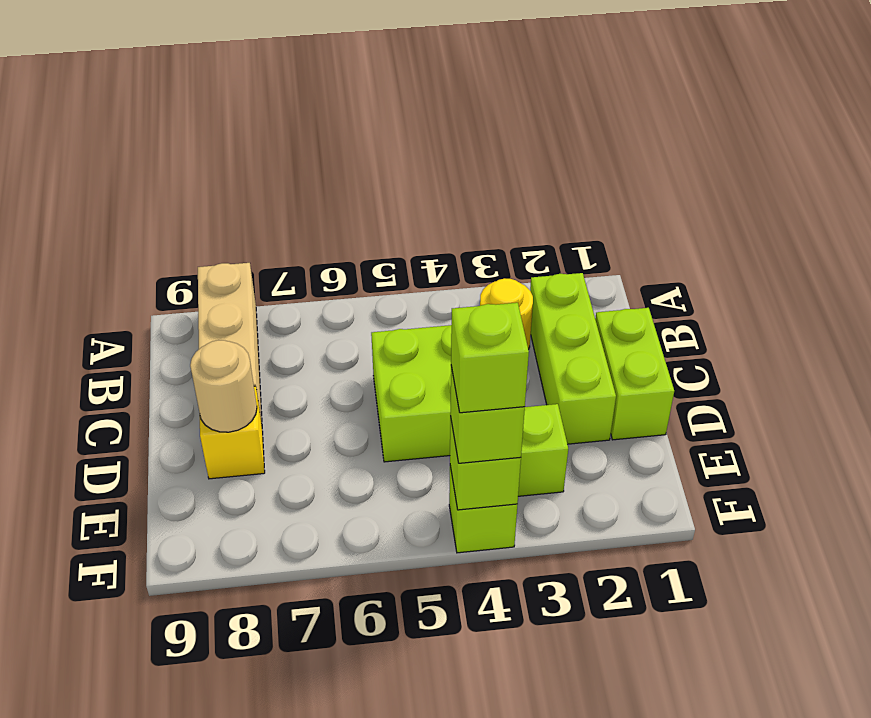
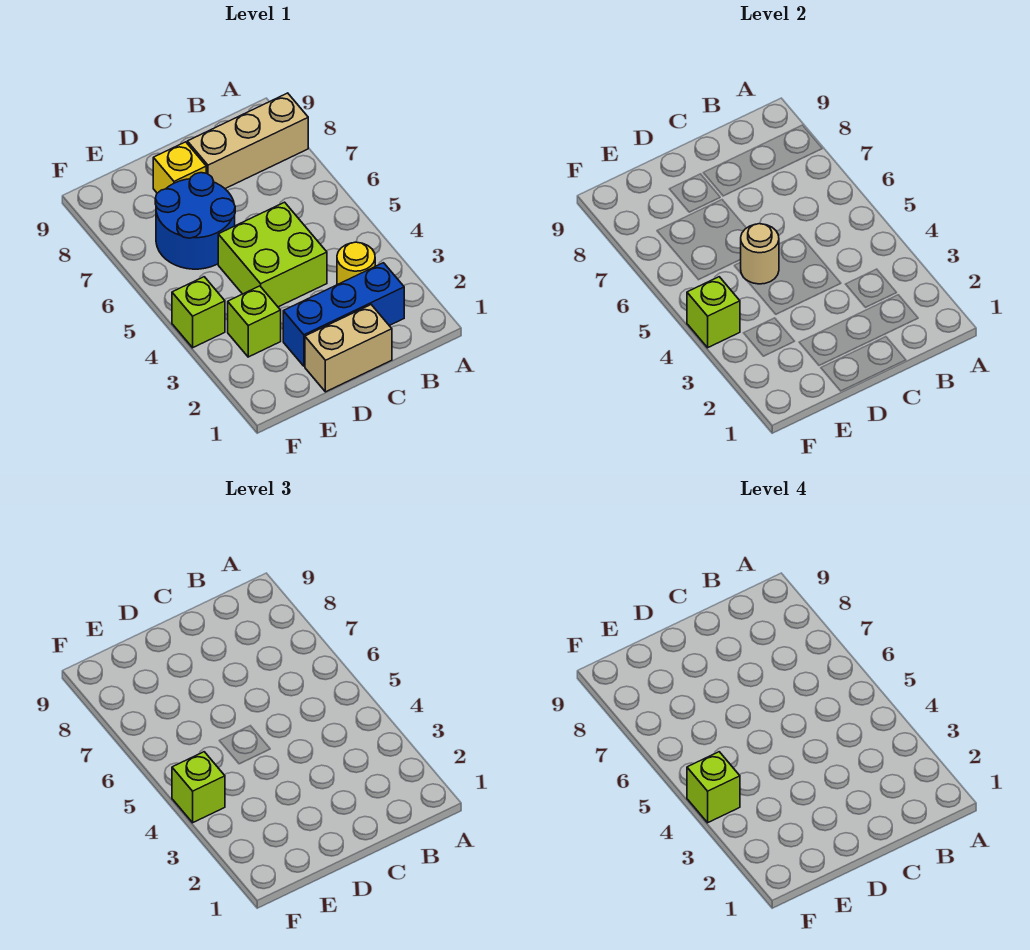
lime 1x3 brick [530,273,616,444] -> blue 1x3 brick [283,263,404,366]
lime 1x2 brick [595,308,674,440] -> tan 1x2 brick [305,305,392,392]
none -> blue 2x2 round brick [155,173,235,269]
tan 1x1 round brick [190,340,257,432] -> tan 1x1 round brick moved to [741,224,779,284]

